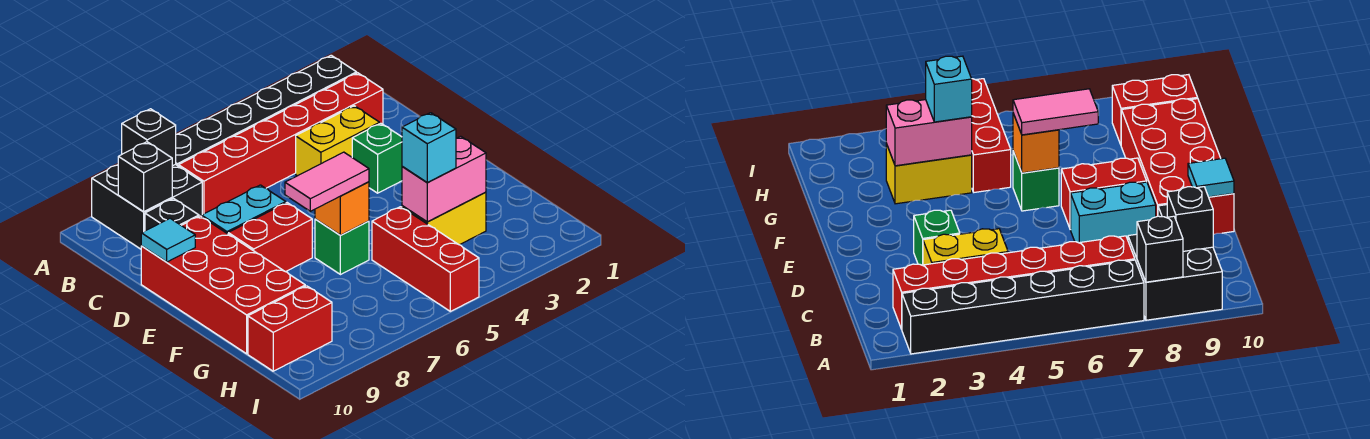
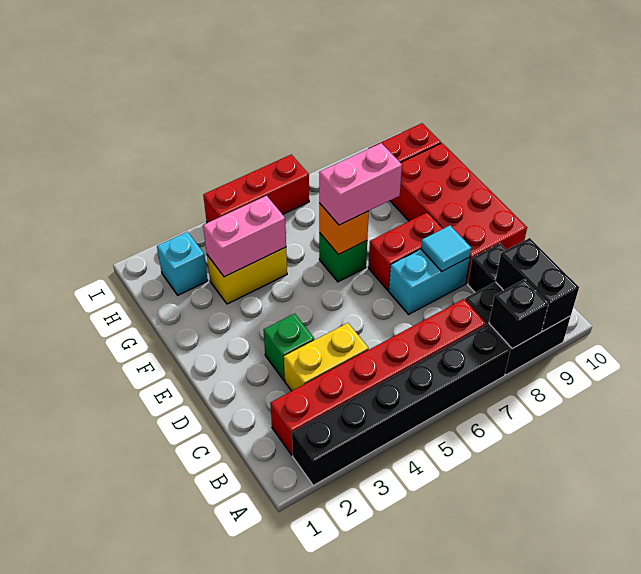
black 1x1 brick [118,142,172,212] -> black 1x2 brick [495,238,579,331]
cyan 1x1 tile [141,218,195,262] -> cyan 1x1 tile moved to [421,226,471,271]
pink 1x2 tile [285,152,369,211] -> pink 1x2 brick [319,143,402,225]
cyan 1x1 brick [402,113,456,182] -> cyan 1x1 brick moved to [157,232,208,295]
red 1x3 brick [372,207,479,311] -> red 1x3 brick turned to [203,155,309,223]

